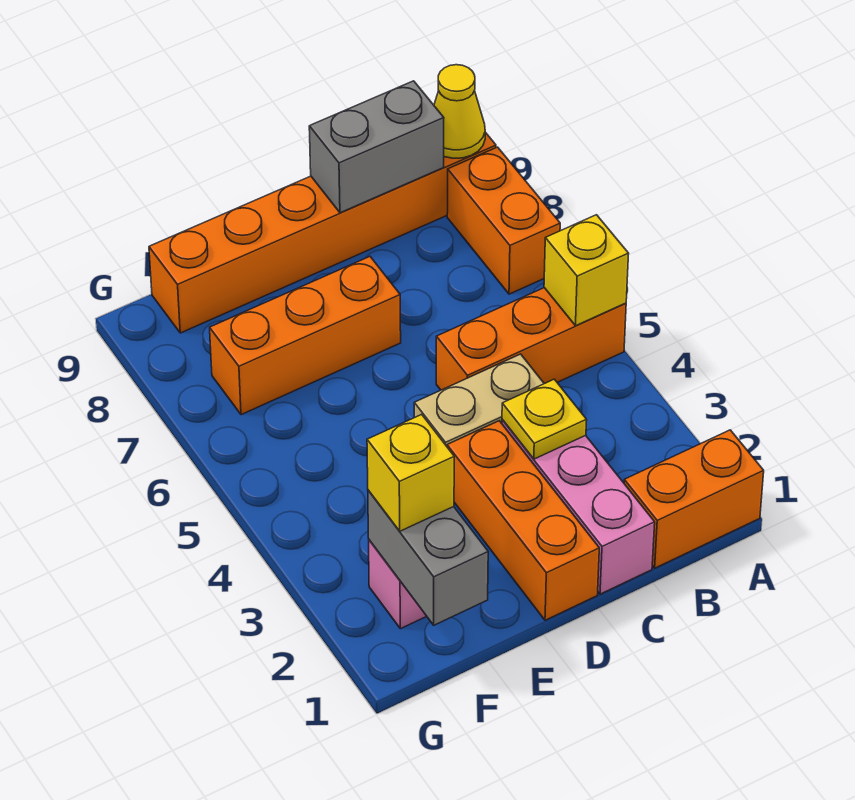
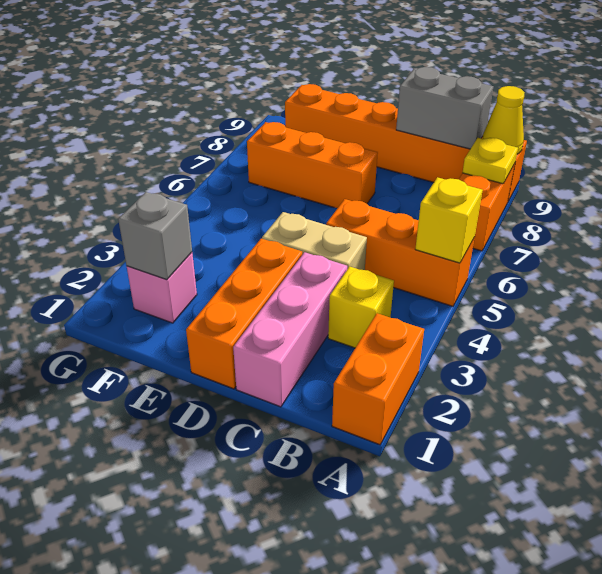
orange 1x2 brick [624,430,764,568] -> orange 1x2 brick turned to [332,313,424,445]
yellow 1x1 plate [502,379,587,459] -> yellow 1x1 plate moved to [462,138,518,184]
grey 1x2 brick [368,490,488,625] -> grey 1x1 brick [118,192,192,280]
yellow 1x1 brick [367,414,454,531] -> yellow 1x1 brick moved to [328,267,394,348]

